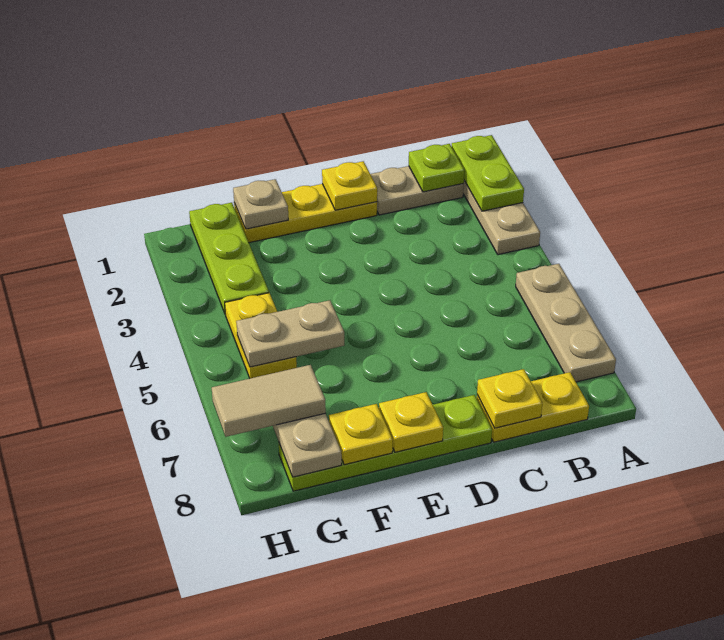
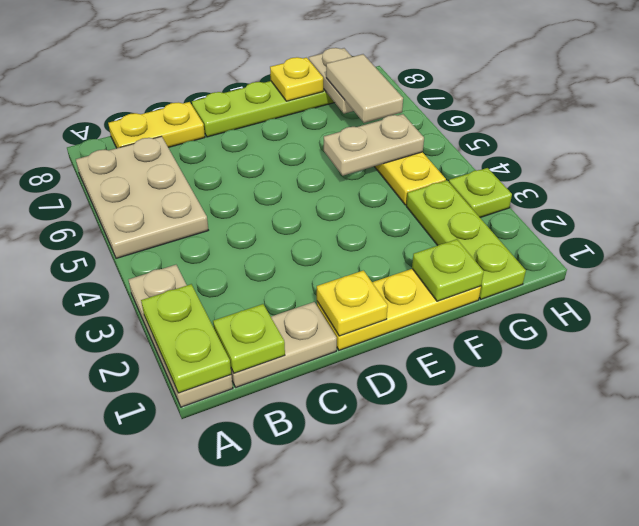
tan 1x3 plate [516,264,616,382] -> tan 2x3 plate [76,136,208,258]
yellow 1x1 plate [477,369,542,428] -> none
yellow 1x1 plate [379,392,443,452] -> none
tan 1x1 plate [233,179,288,229] -> lime 1x1 plate [412,239,484,301]
tan 1x2 tile [212,365,326,437] -> tan 1x2 tile turned to [326,54,403,123]
none -> lime 1x1 plate [449,168,512,217]

